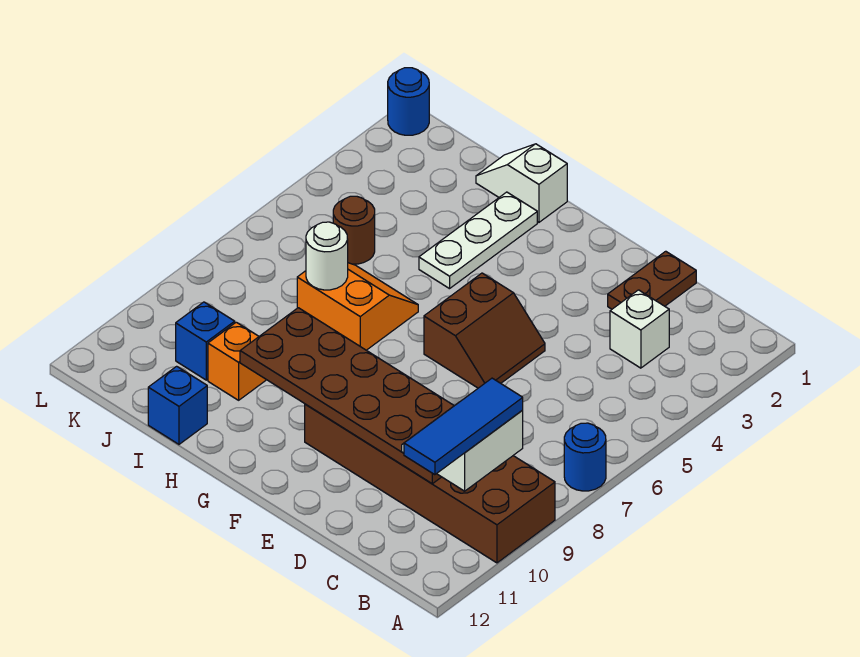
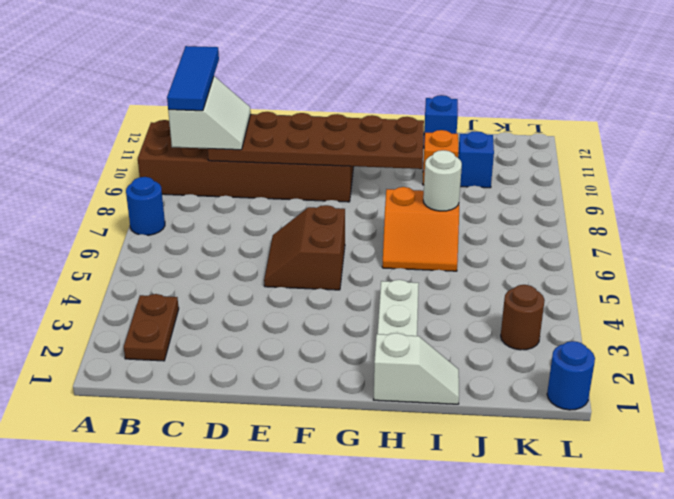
white 1x1 brick [610,290,669,368] -> none
brown 1x2 plate [608,251,696,309] -> brown 1x2 plate moved to [124,294,179,361]
brown 1x1 round brick [333,196,375,264] -> brown 1x1 round brick moved to [501,285,545,350]

